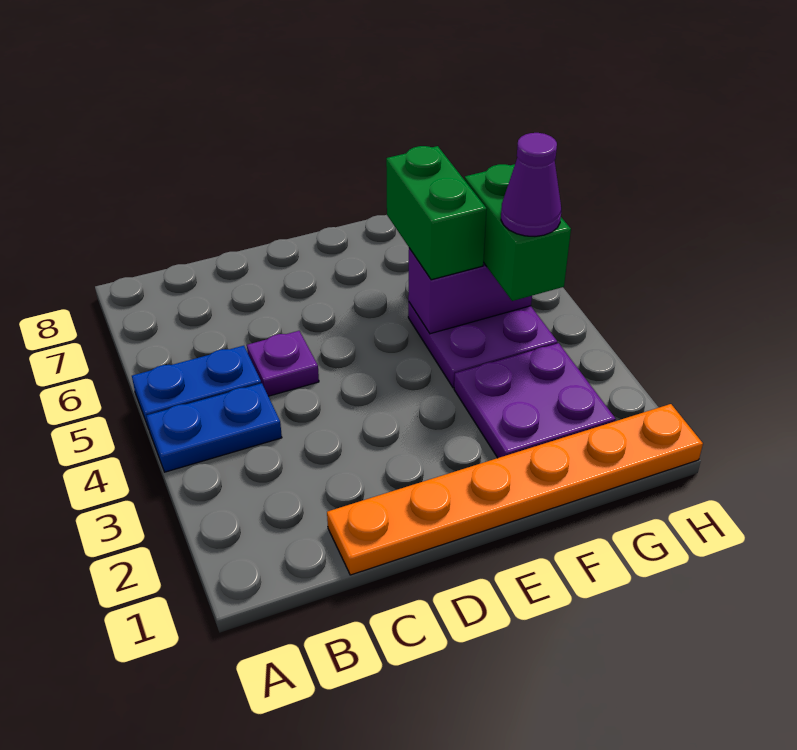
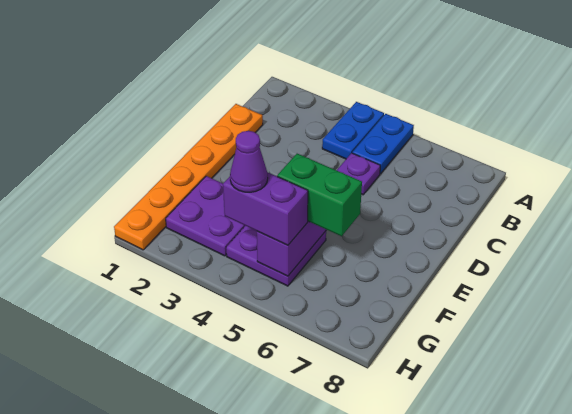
green 1x2 brick [465,164,571,301] -> purple 1x2 brick [223,172,308,245]

